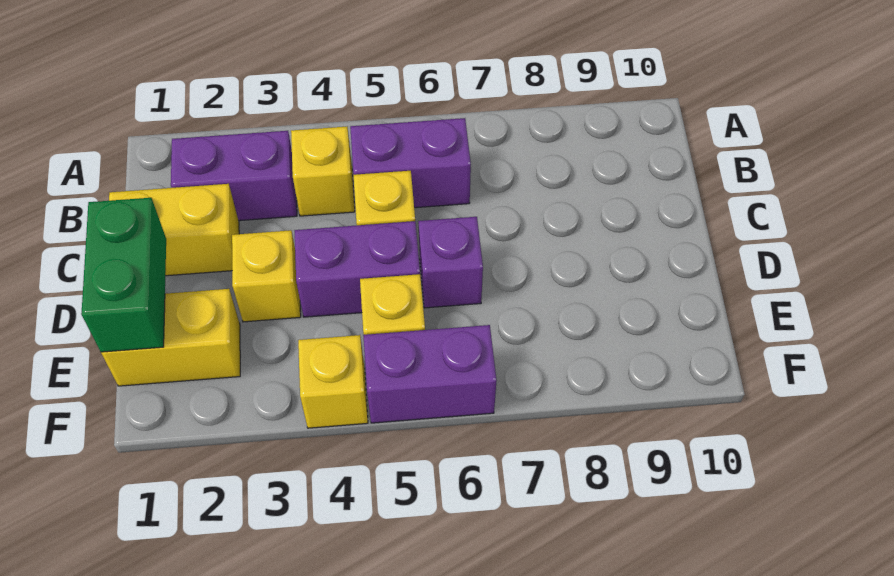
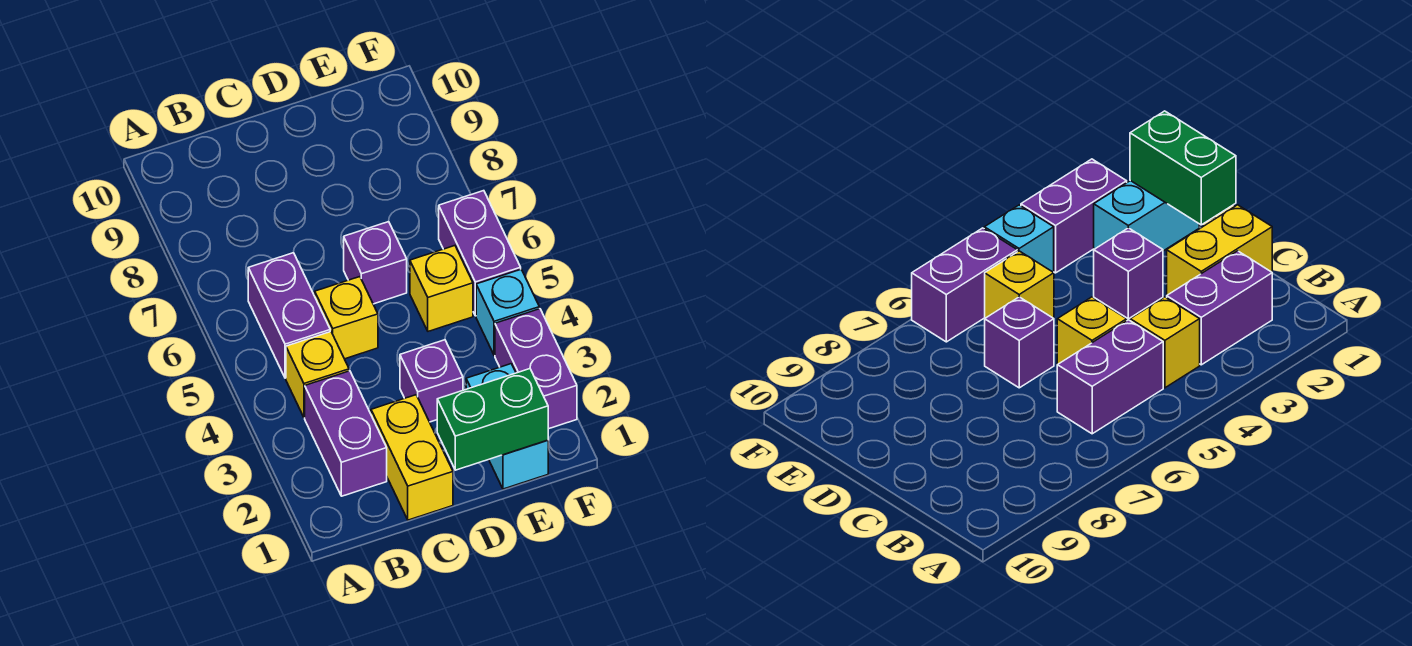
yellow 1x1 brick [232,230,301,322] -> purple 1x1 brick [400,340,463,422]
purple 1x2 brick [294,221,420,317] -> purple 1x2 brick moved to [495,309,577,429]
yellow 1x2 brick [101,289,240,386] -> cyan 1x2 brick [466,364,548,489]
yellow 1x1 brick [298,335,368,428] -> cyan 1x1 brick [476,270,539,355]

